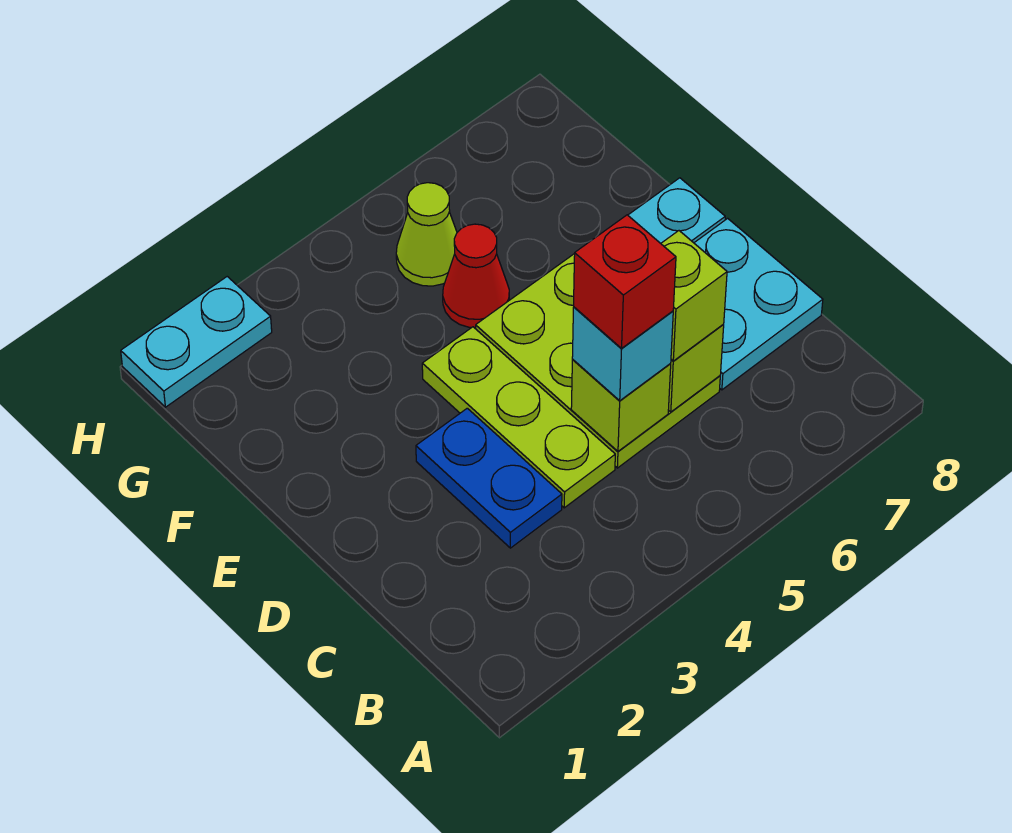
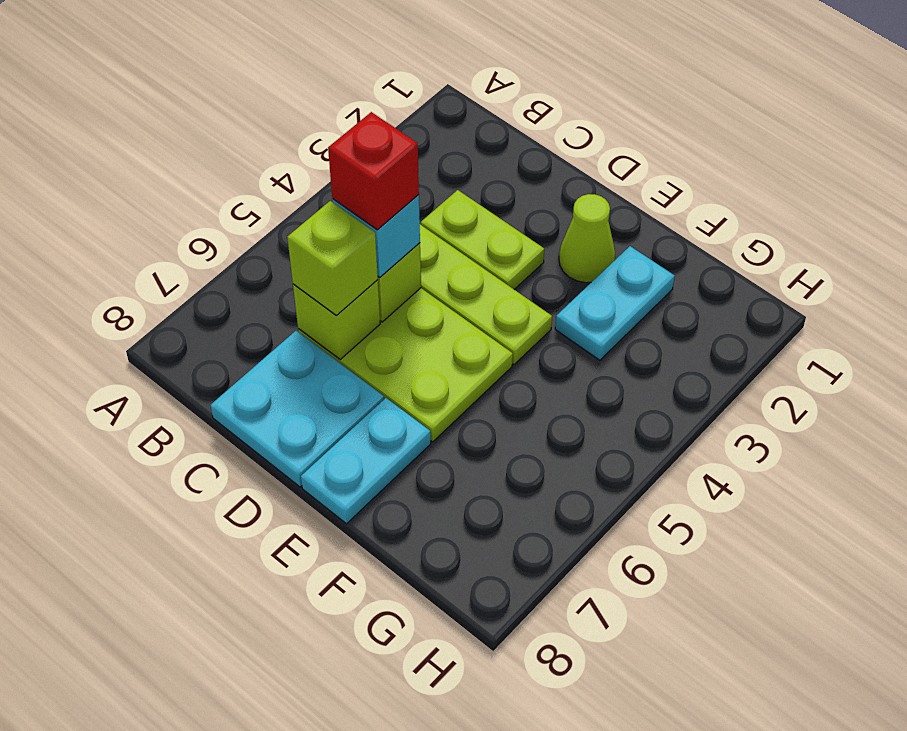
blue 1x2 plate [416,408,562,548] -> lime 1x2 plate [421,190,544,289]
red 1x1 cone [443,224,509,328] -> none
lime 1x1 cone [396,183,457,286] -> lime 1x1 cone moved to [559,194,615,283]
cyan 1x2 plate [121,277,272,407] -> cyan 1x2 plate moved to [555,246,675,360]

